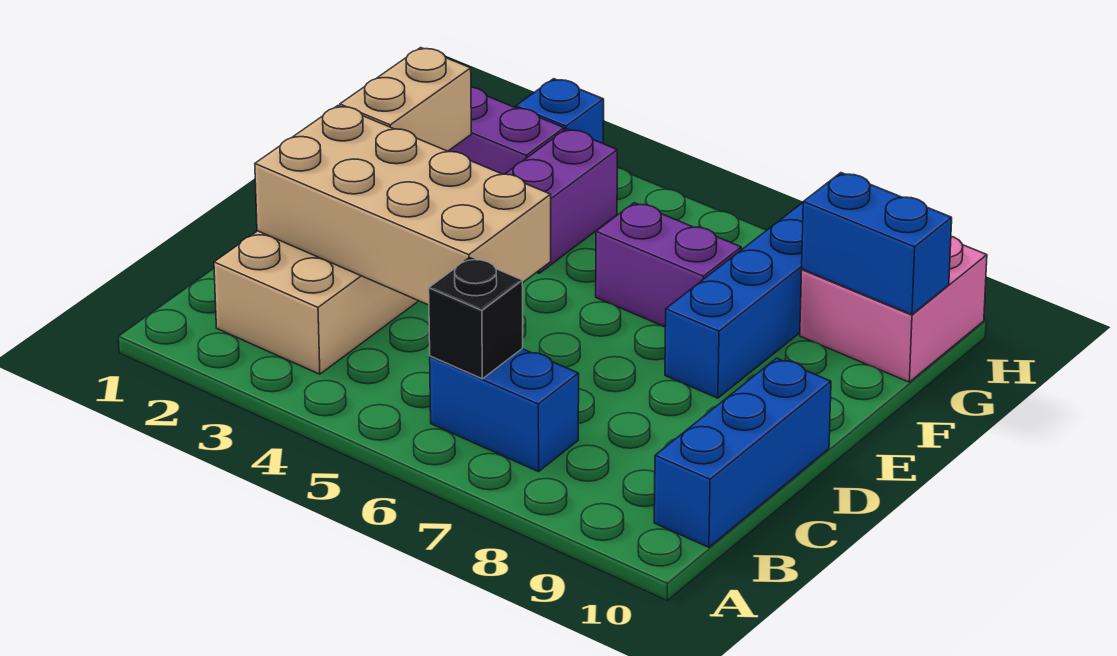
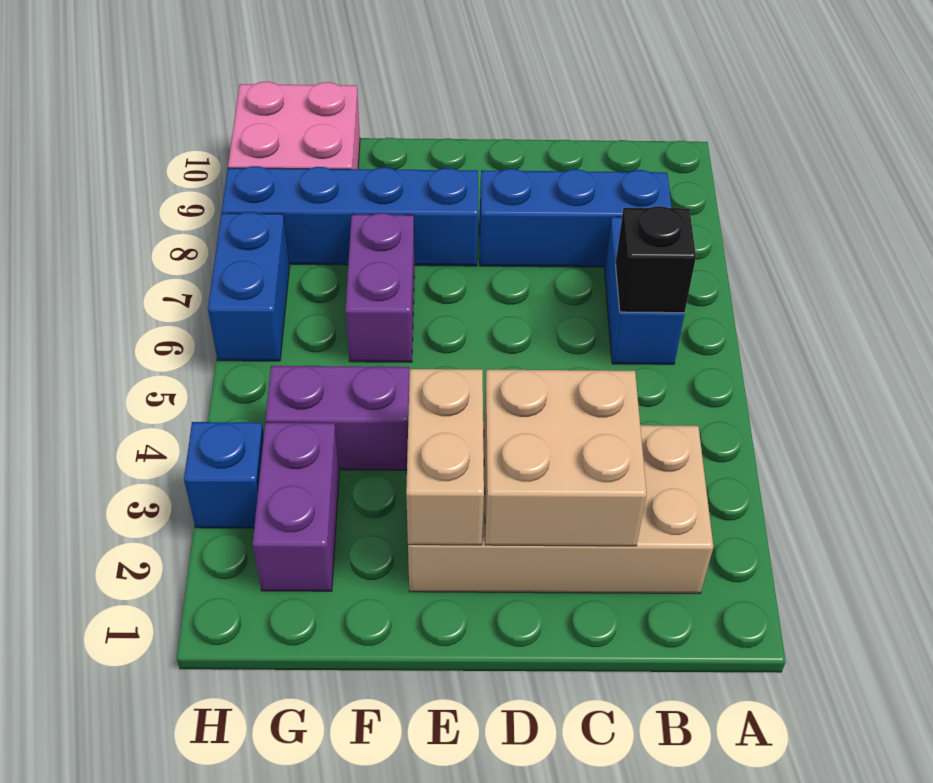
blue 1x3 brick [654,358,831,547] -> blue 1x3 brick moved to [479,169,672,267]
tan 2x4 brick [255,106,551,305] -> tan 2x2 brick [484,370,647,546]
tan 1x2 brick [340,48,471,151] -> tan 1x2 brick turned to [406,369,484,545]
blue 1x2 brick [802,173,952,315] -> blue 1x2 brick moved to [208,212,289,361]

